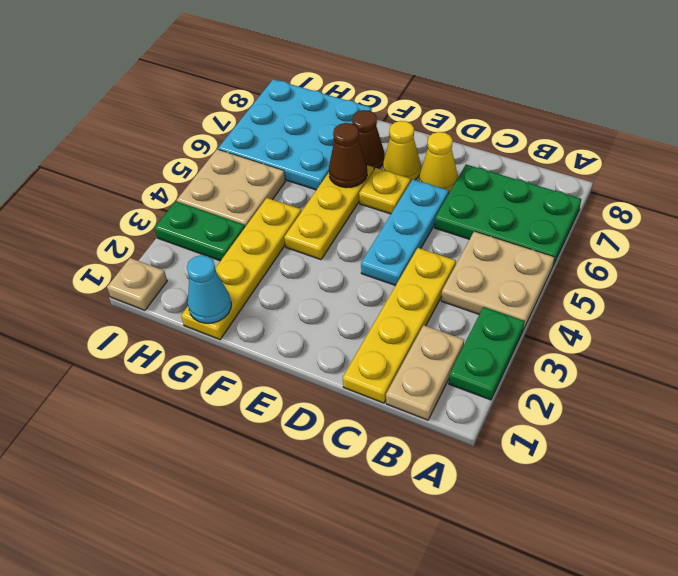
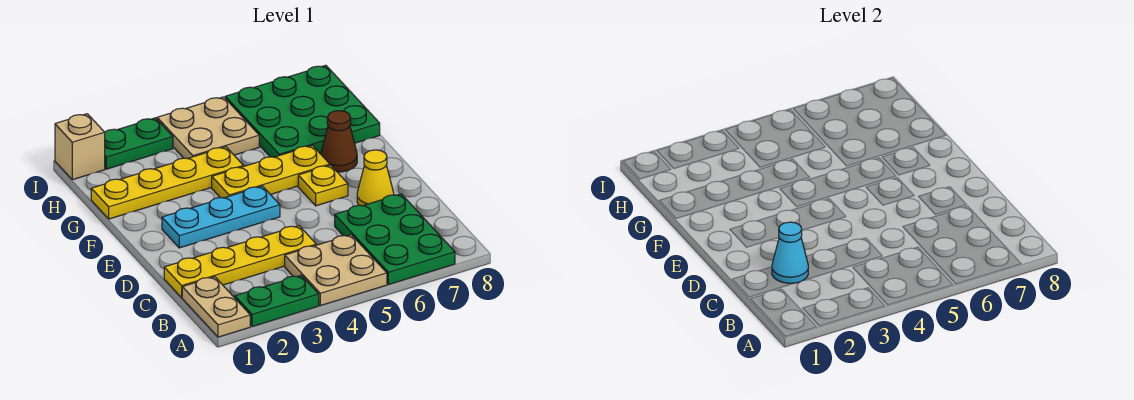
tan 1x2 plate [386,325,464,420] -> tan 1x2 plate turned to [182,277,250,337]
cyan 1x3 plate [361,179,449,286] -> cyan 1x3 plate moved to [162,186,280,248]
yellow 1x1 cone [383,121,421,181] -> none
brown 1x1 cone [329,123,367,188] -> none
cyan 1x1 cone [187,255,231,323] -> cyan 1x1 cone moved to [772,222,808,283]
cyan 3x3 plate [218,79,372,190] -> green 3x3 plate [225,65,380,157]
green 1x2 plate [155,201,245,261] -> green 1x2 plate turned to [105,118,173,169]
tan 1x1 plate [107,258,167,310] -> tan 1x1 brick [55,114,105,180]

